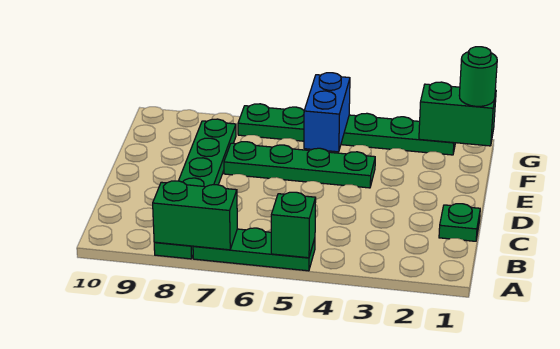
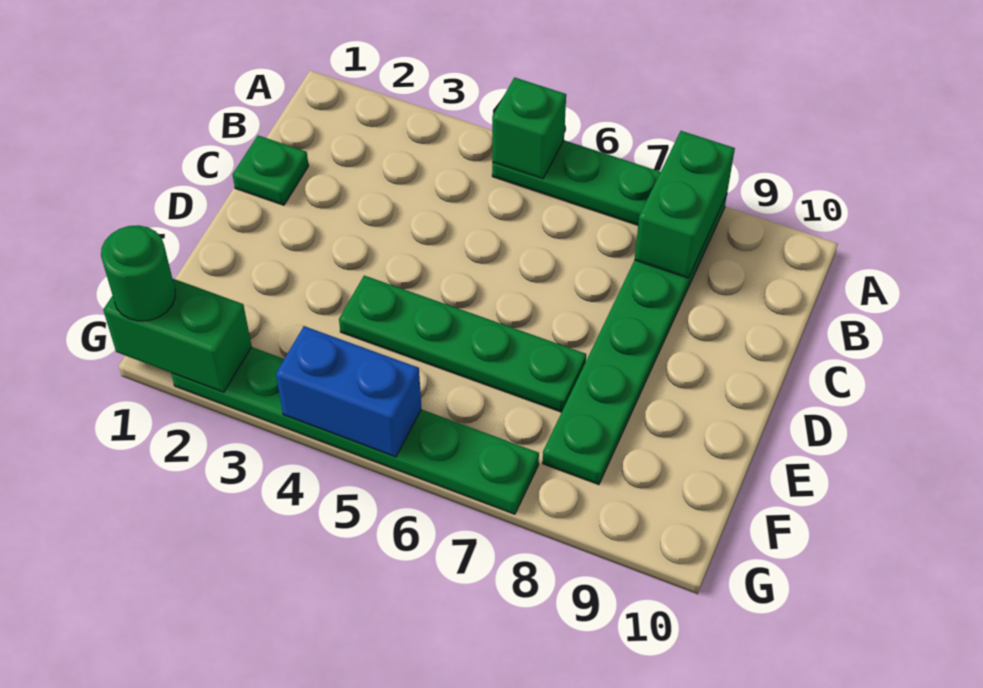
green 1x2 brick [153,181,237,250] -> green 1x2 brick turned to [634,131,735,278]
blue 1x2 brick [304,73,350,152] -> blue 1x2 brick turned to [276,326,421,457]

